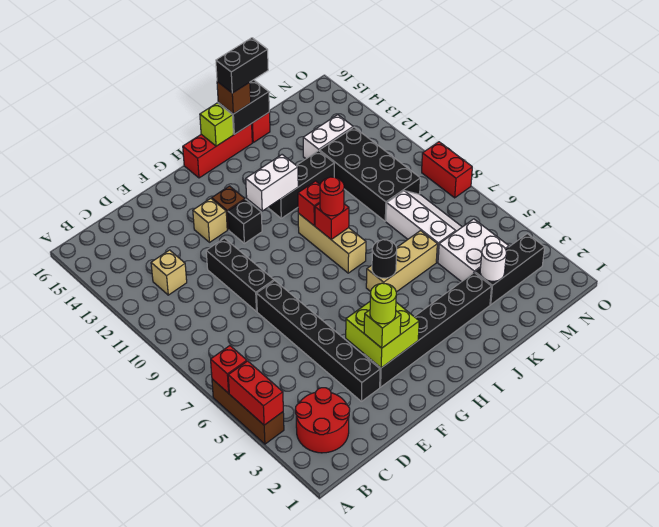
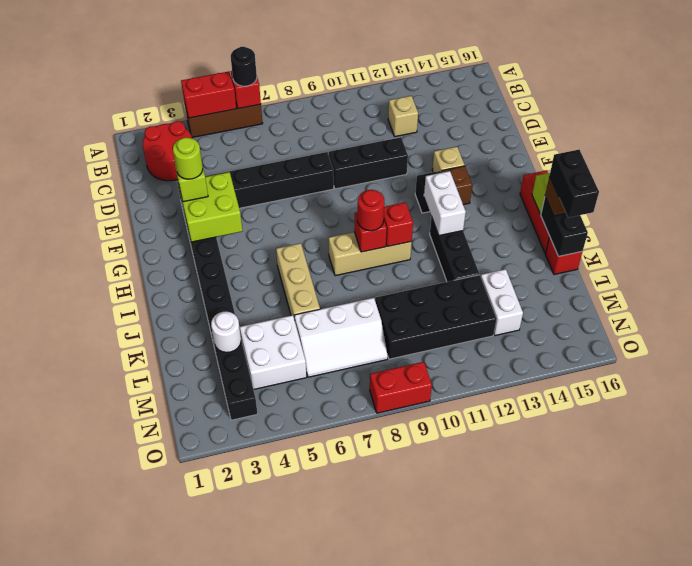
black 1x1 round brick [372,240,397,278] -> black 1x1 round brick moved to [231,47,257,86]

